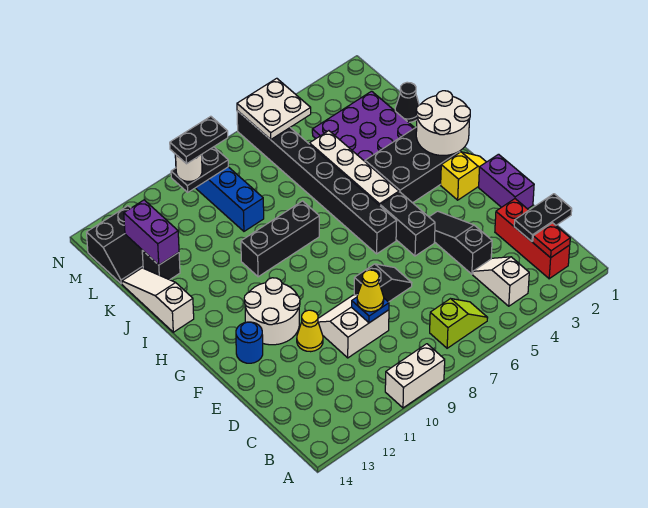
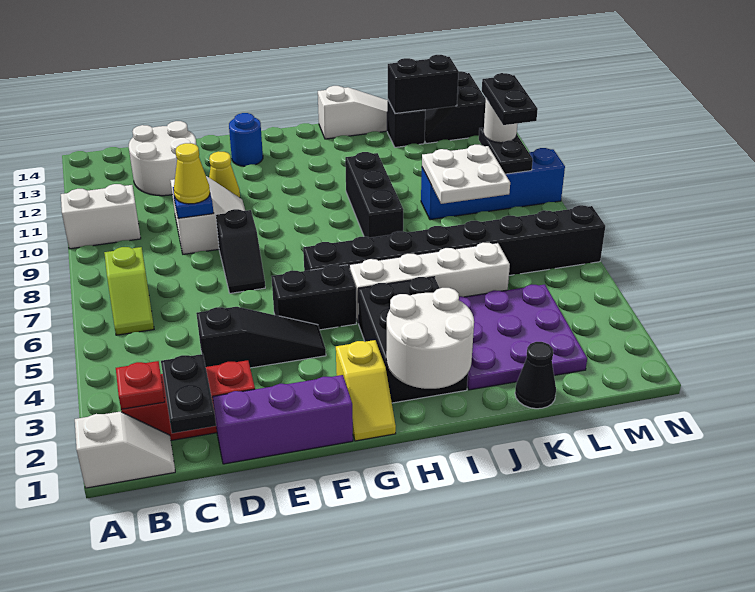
white 1x2 brick [385,344,445,408] -> white 1x2 brick turned to [61,184,141,249]
white 1x2 slope [473,257,529,306] -> white 1x2 slope moved to [75,412,175,488]
purple 1x2 brick [479,154,534,209] -> purple 1x3 brick [213,375,353,464]
white 2x2 round brick [244,278,300,345] -> white 2x2 round brick moved to [129,121,196,196]
purple 1x2 brick [124,200,179,265] -> black 1x2 brick [388,55,459,113]
white 2x2 plate [237,78,311,140] -> white 2x2 plate moved to [422,145,510,204]

